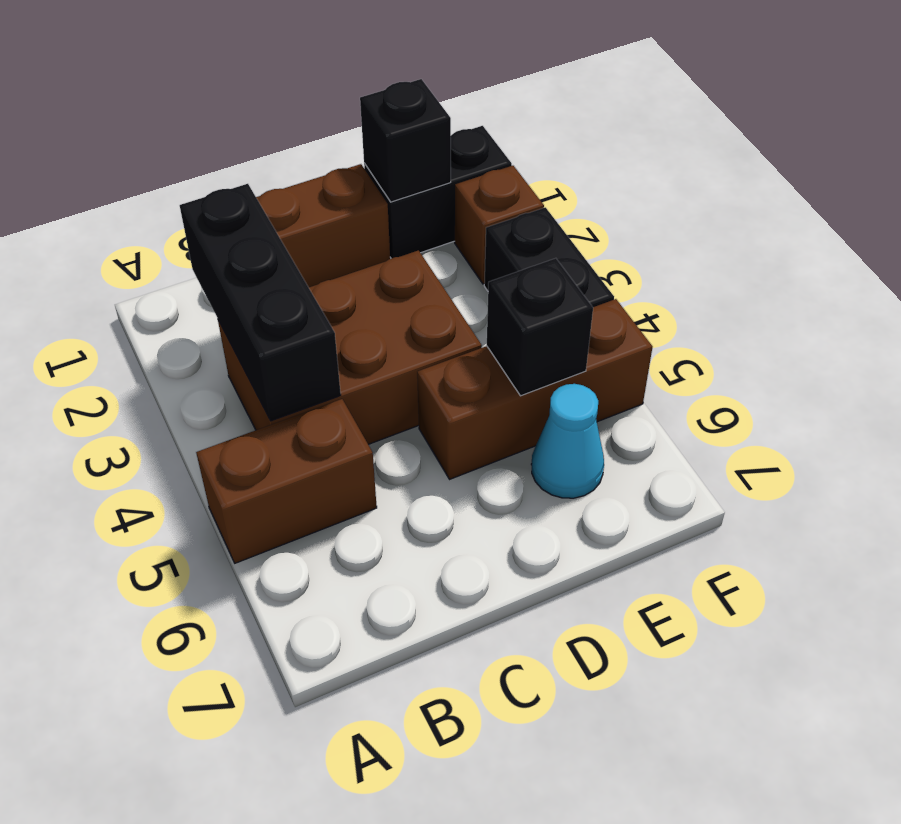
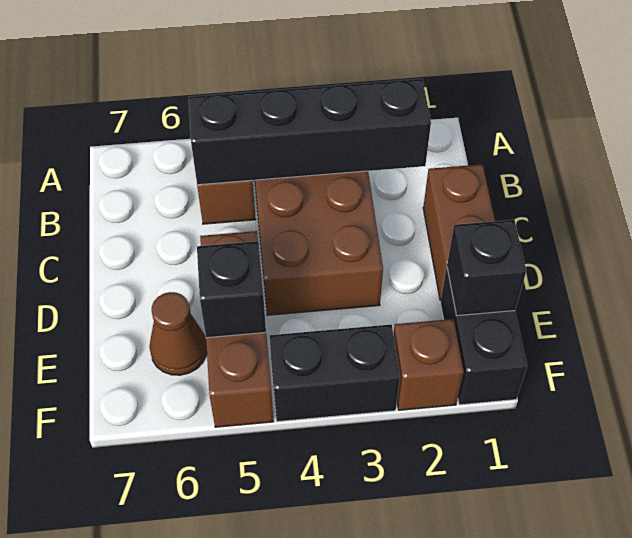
black 1x3 brick [180,184,341,421] -> black 1x4 brick [188,79,431,185]
cyan 1x1 cone [531,384,604,498] -> brown 1x1 cone [149,292,207,375]

